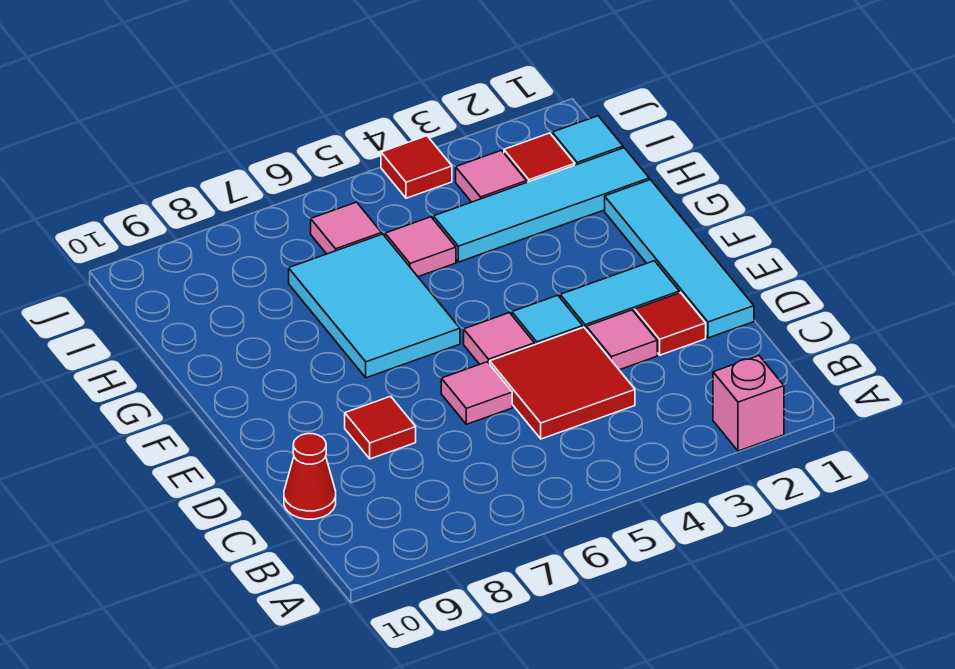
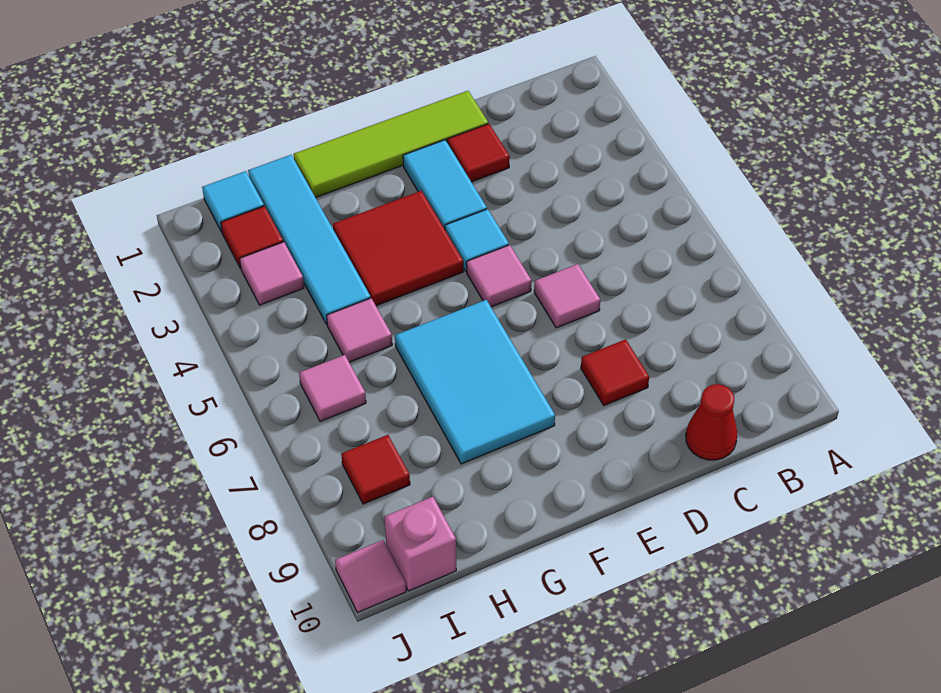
pink 1x1 brick [713,356,784,451] -> pink 1x1 brick moved to [384,497,456,591]
red 2x2 tile [490,327,635,439] -> red 2x2 tile moved to [333,191,463,306]
cyan 1x4 tile [605,180,754,338] -> lime 1x4 tile [294,91,488,198]
pink 1x1 tile [586,310,657,370] -> pink 1x1 tile moved to [335,540,406,613]
cyan 2x3 tile [289,234,460,378] -> cyan 2x3 tile turned to [395,300,555,464]
red 1x1 tile [381,136,452,198] -> red 1x1 tile moved to [341,435,410,504]

